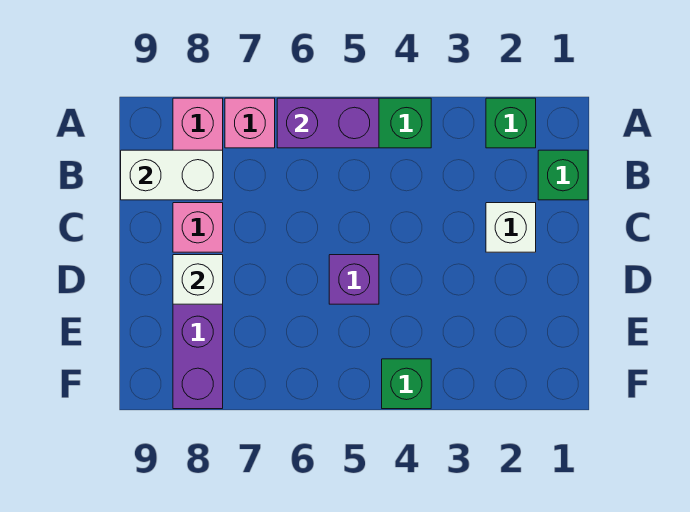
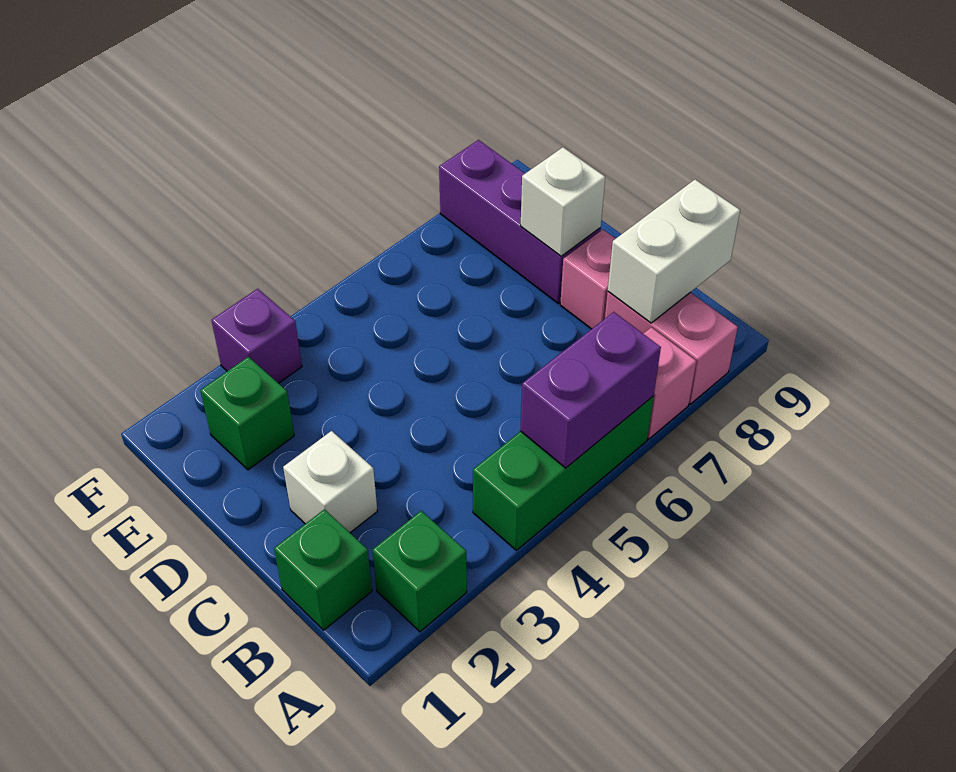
purple 1x1 brick [329,255,379,304] -> purple 1x1 brick moved to [211,289,302,383]
green 1x1 brick [382,359,431,409] -> green 1x1 brick moved to [200,357,294,470]

